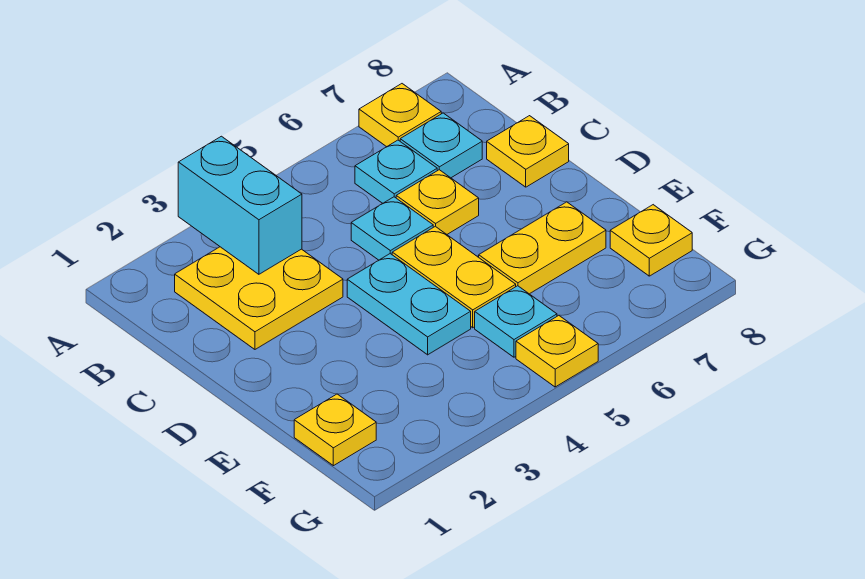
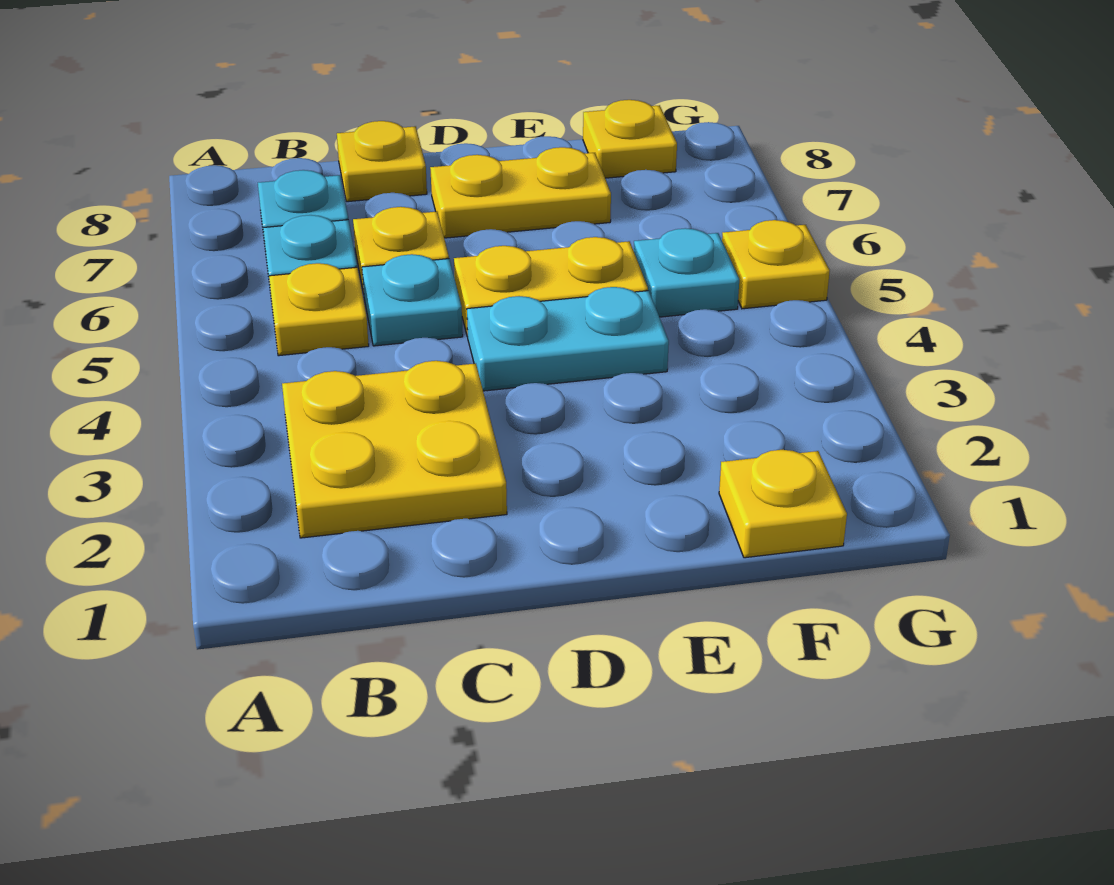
cyan 1x2 brick [178,136,302,274] -> none
yellow 1x1 plate [359,84,441,147] -> yellow 1x1 plate moved to [269,263,369,356]
yellow 1x2 plate [479,202,606,294] -> yellow 1x2 plate turned to [430,147,611,238]

